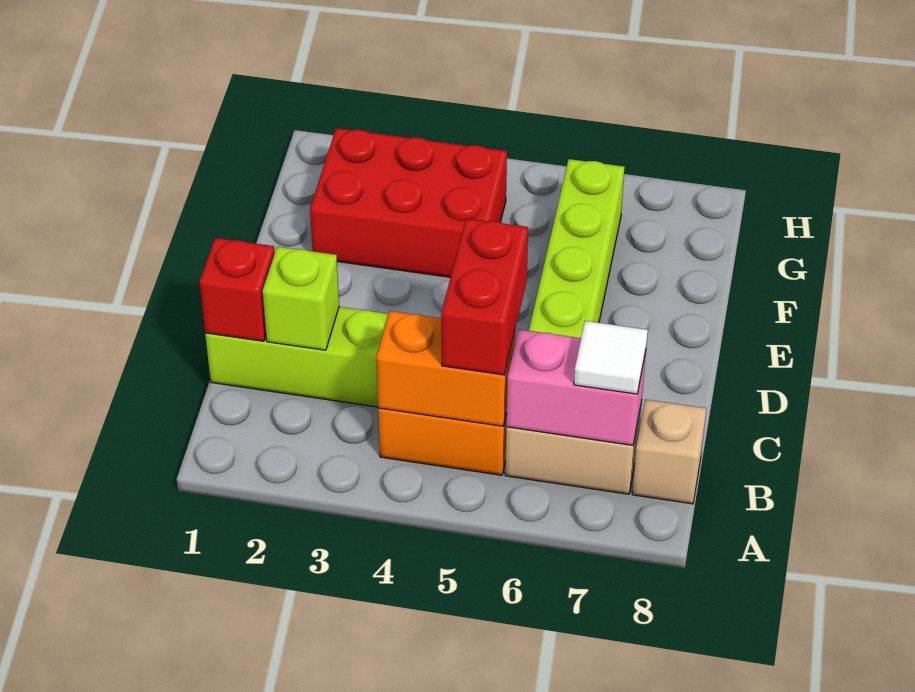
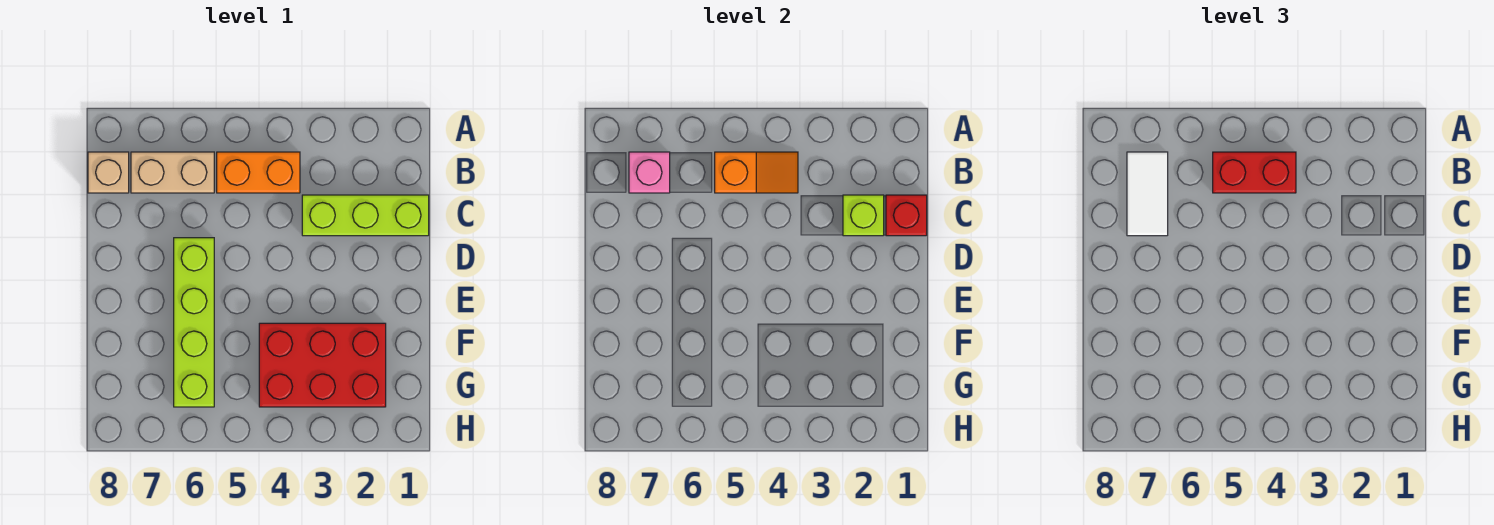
orange 1x2 brick [376,311,515,426] -> orange 1x2 slope [715,152,798,193]
red 1x2 brick [441,219,528,375] -> red 1x2 brick turned to [1213,152,1296,193]
pink 1x2 brick [506,329,646,445] -> pink 1x1 brick [629,152,670,193]
white 1x1 tile [574,321,648,394] -> white 1x2 tile [1127,152,1168,236]

